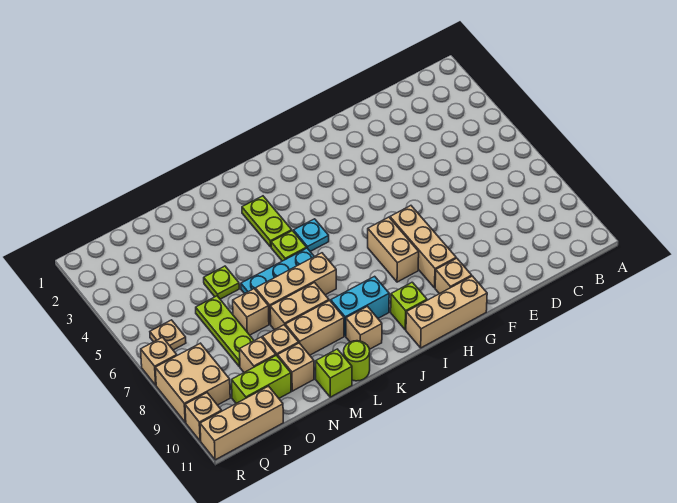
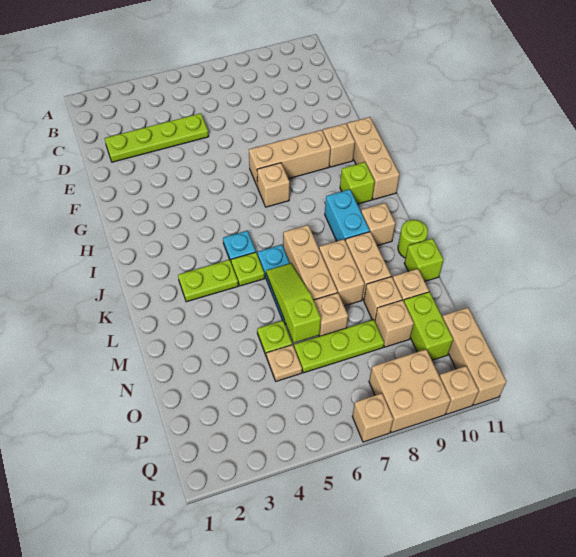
none -> lime 1x4 plate [104,113,209,162]
tan 1x2 brick [368,217,419,282] -> tan 1x1 brick [257,163,290,207]
none -> lime 1x3 slope [266,263,321,343]
tan 1x1 plate [150,320,186,350] -> tan 1x1 plate moved to [267,345,302,381]

